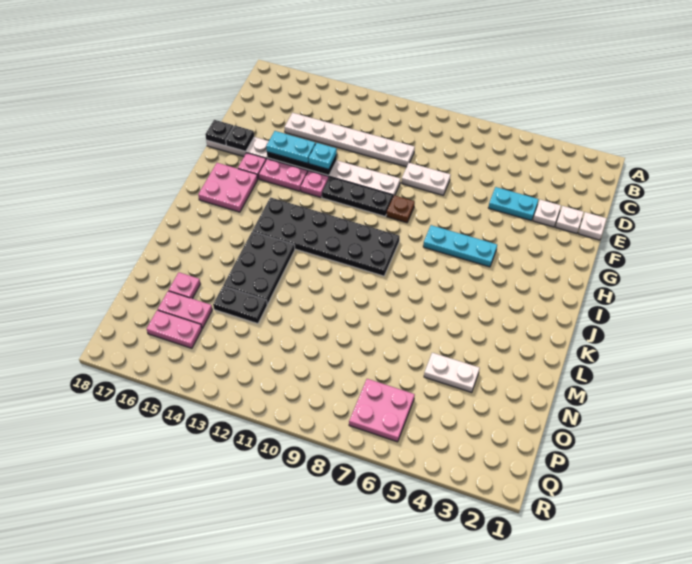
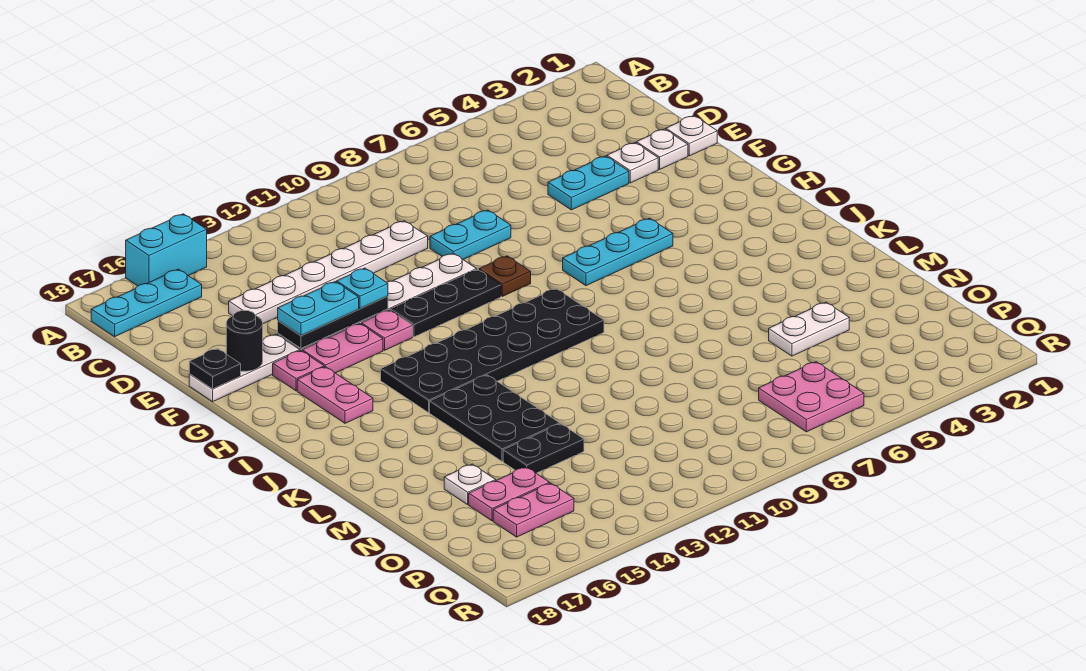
none -> cyan 1x2 brick [126,214,207,286]
none -> cyan 1x3 plate [91,269,202,337]
white 1x2 plate [402,163,451,195] -> cyan 1x2 plate [430,210,511,259]
black 1x1 plate [226,125,254,151] -> black 1x1 round brick [226,310,263,371]
pink 2x2 plate [198,163,258,212] -> pink 1x2 plate [297,367,373,423]
pink 1x1 plate [169,272,200,299] -> white 1x1 plate [444,464,496,505]

